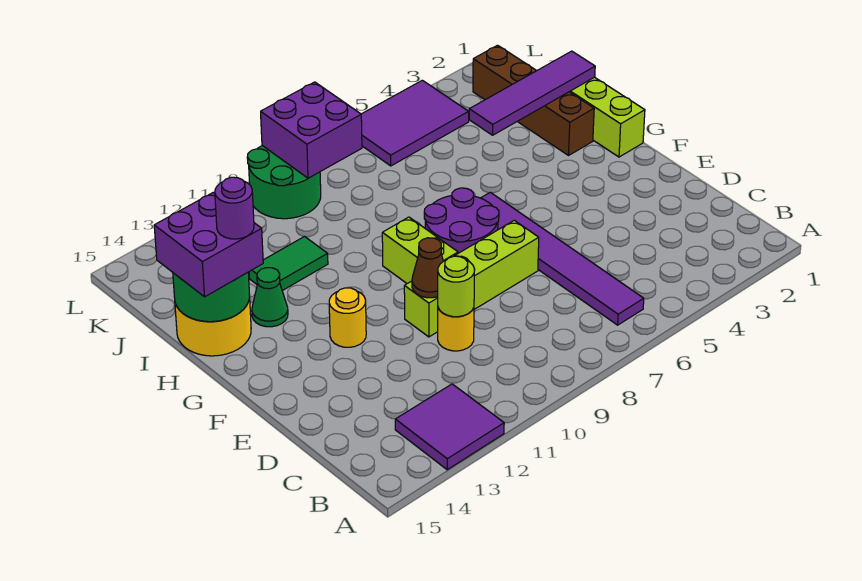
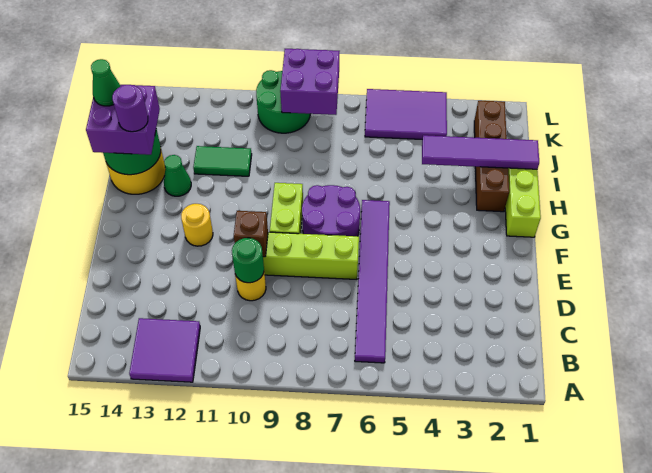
lime 1x1 round brick [438,256,475,317] -> green 1x1 round brick [232,238,264,283]
brown 1x1 cone [412,238,443,298] -> brown 1x1 brick [234,211,268,257]
none -> green 1x1 cone [91,59,121,106]

